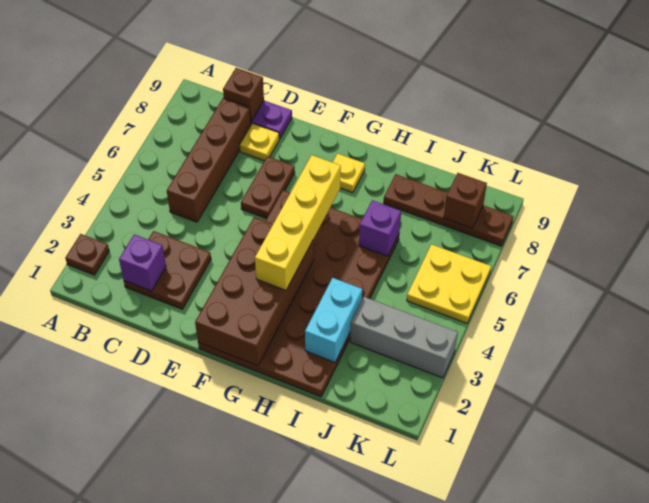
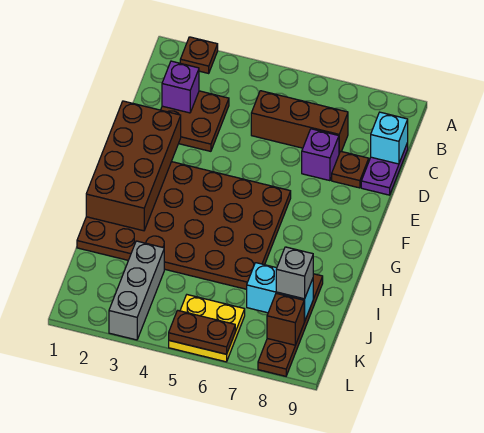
brown 1x4 brick [167,98,251,222] -> brown 1x3 brick [251,91,348,153]
brown 1x1 brick [223,68,264,121] -> cyan 1x1 brick [371,112,408,164]
yellow 1x1 plate [240,123,279,161] -> brown 1x1 plate [332,151,369,188]
brown 1x2 plate [241,156,295,219] -> brown 1x2 plate moved to [169,310,235,354]
brown 2x4 brick [195,217,314,366] -> brown 2x4 brick turned to [86,101,181,231]
yellow 1x4 brick [255,155,341,290] -> none
yellow 1x1 plate [333,154,365,193] -> none
cyan 1x2 brick [305,278,362,362] -> cyan 1x2 brick moved to [247,263,313,321]
purple 1x1 brick [359,200,401,256] -> purple 1x1 brick moved to [302,129,339,181]
none -> grey 1x1 brick [276,247,313,299]

